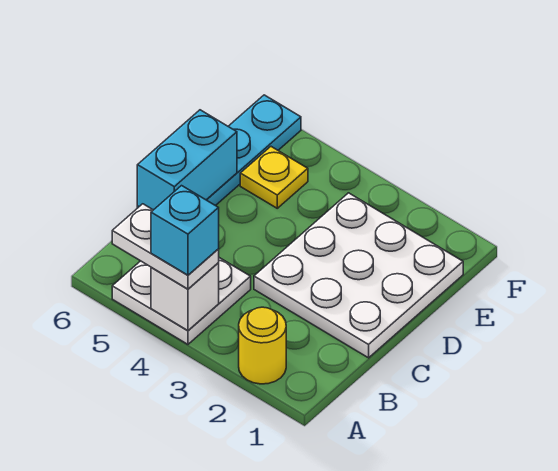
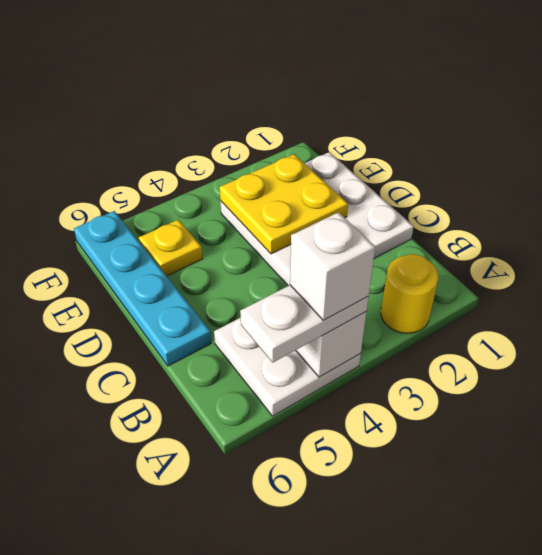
cyan 1x1 brick [151,186,219,275] -> white 1x1 brick [290,212,375,320]
cyan 1x2 brick [137,110,237,210] -> none
none -> yellow 2x2 plate [220,154,348,254]

